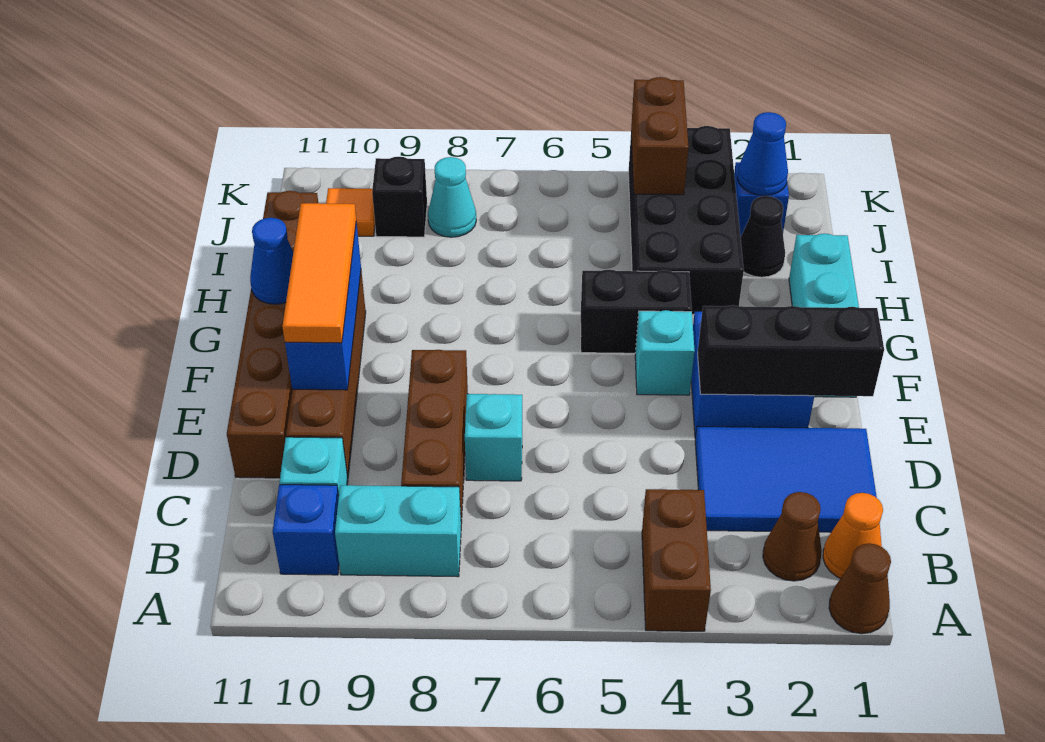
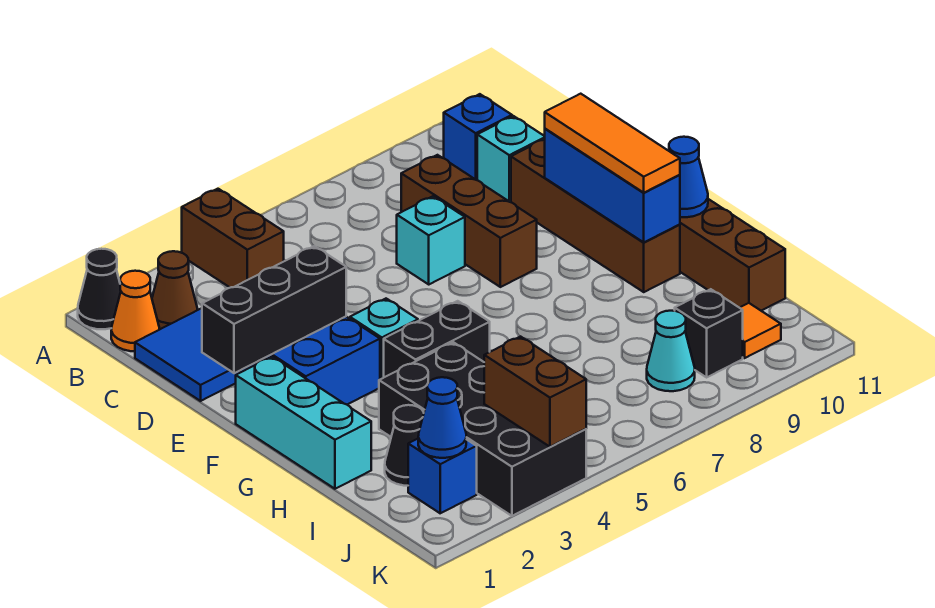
brown 1x1 cone [829,543,891,634] -> black 1x1 cone [78,249,121,329]
cyan 1x2 brick [335,485,461,577] -> none

